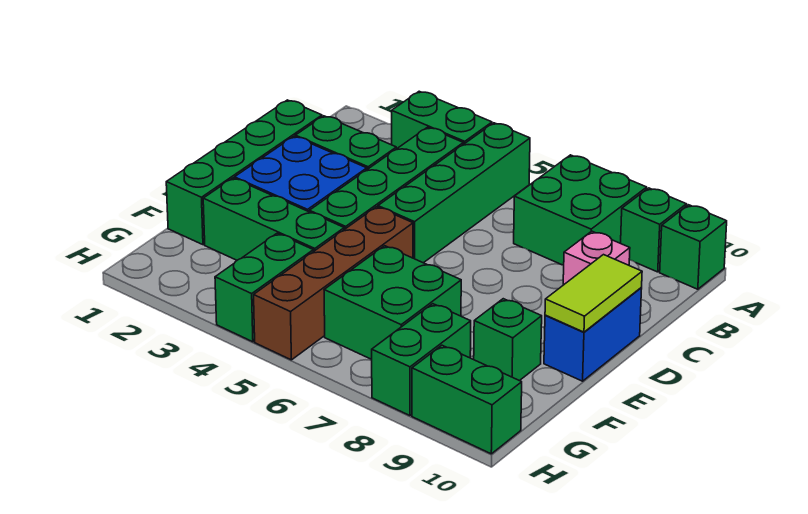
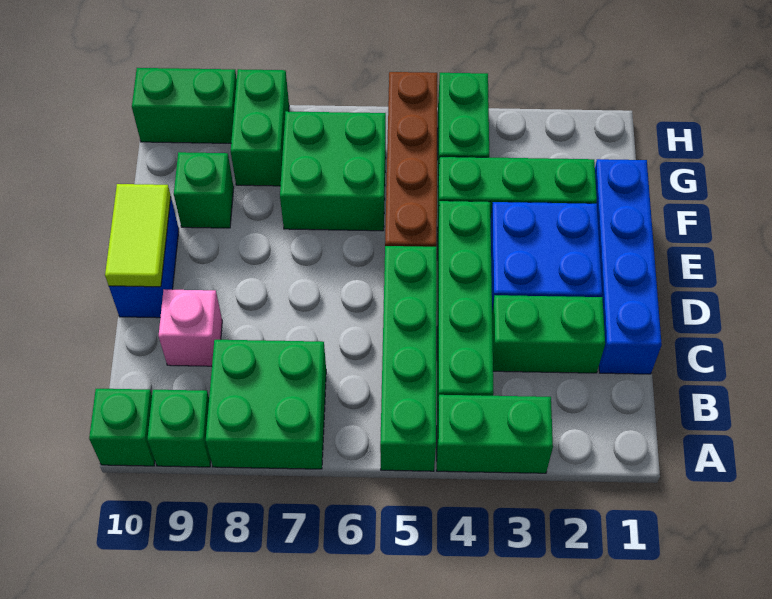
green 1x4 brick [166,100,322,245] -> blue 1x4 brick [595,159,662,374]

